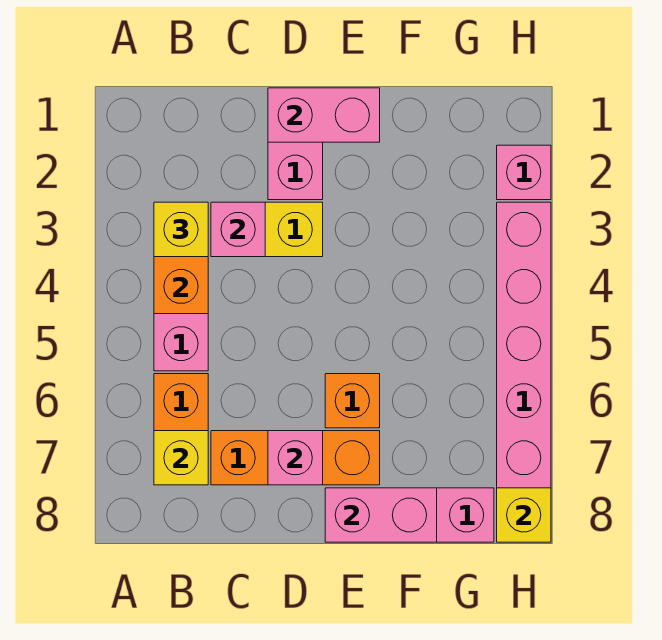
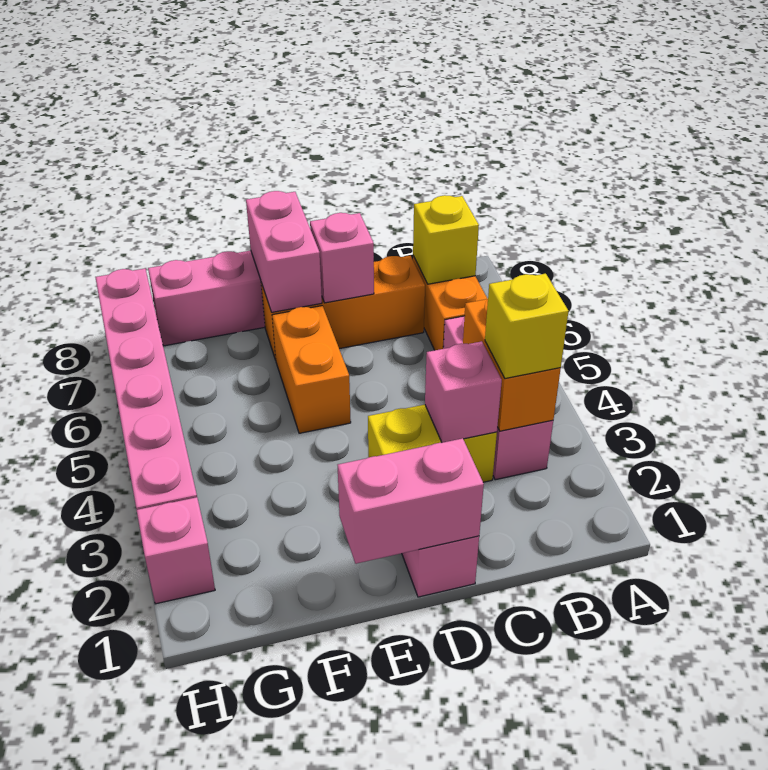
orange 1x1 brick [325,374,380,428] -> orange 1x2 brick [272,306,351,433]
pink 1x2 brick [325,488,437,542] -> pink 1x2 brick turned to [246,191,322,312]
yellow 1x1 brick [497,488,551,542] -> none

